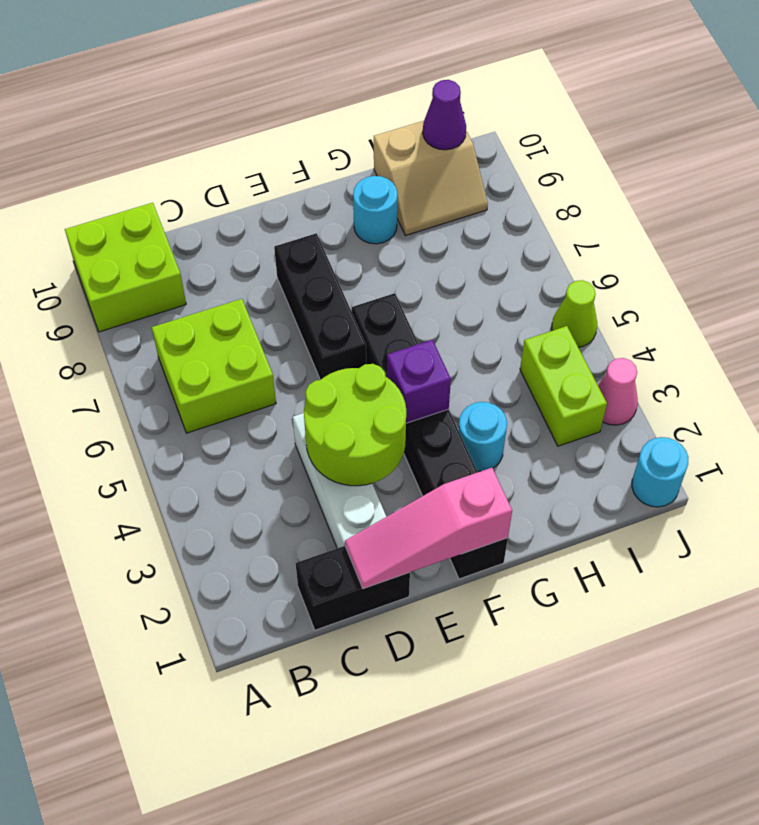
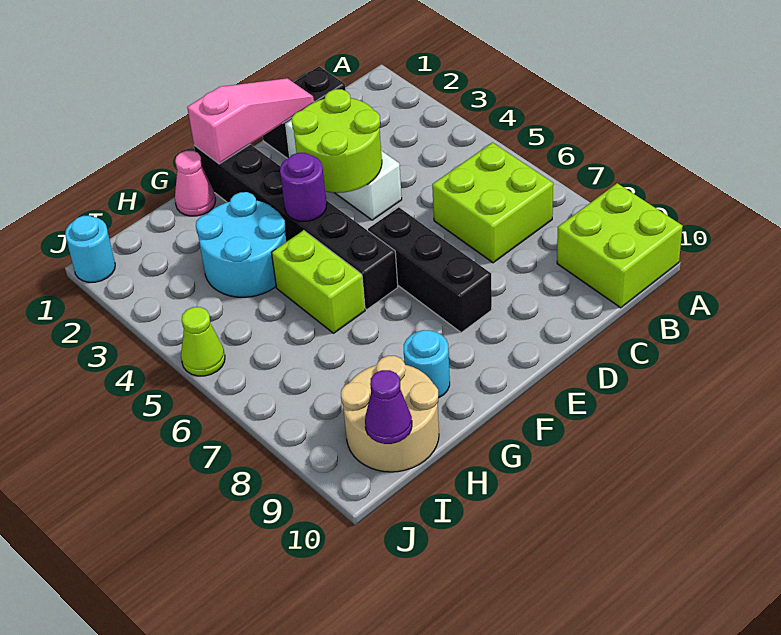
purple 1x1 brick [387,340,451,423] -> purple 1x1 round brick [280,153,326,221]
cyan 1x1 round brick [459,402,507,471] -> cyan 2x2 round brick [196,192,286,297]
tan 2x2 slope [374,121,488,236] -> tan 2x2 round brick [341,356,439,472]
lime 1x2 brick [520,326,607,446] -> lime 1x2 brick moved to [272,230,365,333]
pink 1x1 cone [598,358,638,425] -> pink 1x1 cone moved to [175,151,216,216]

